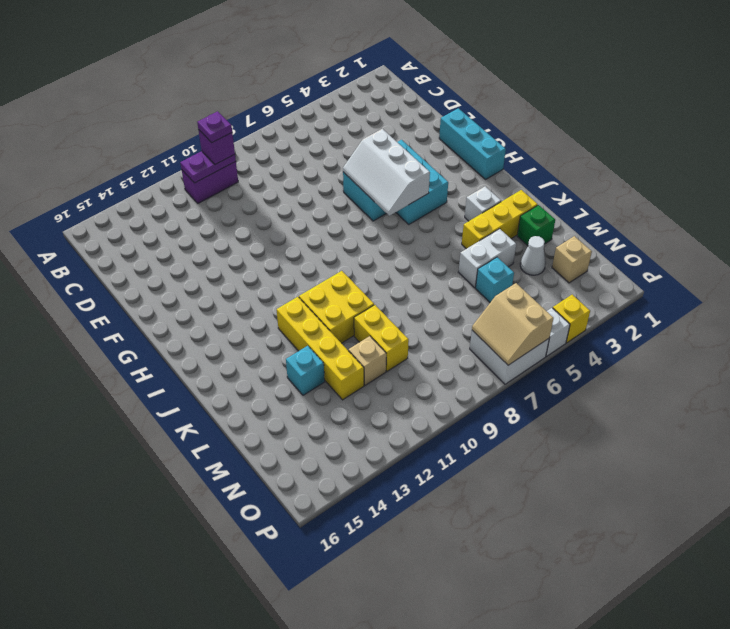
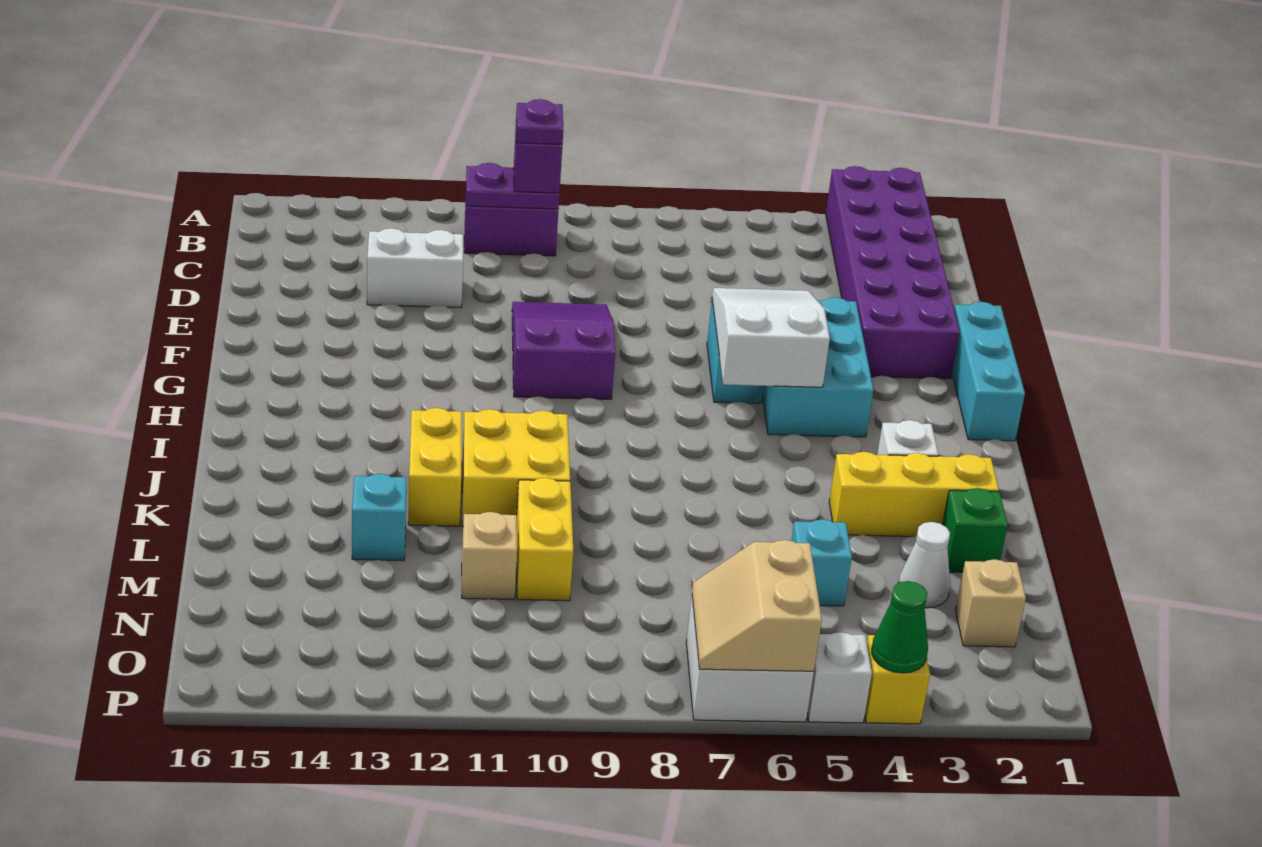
none -> purple 2x6 brick [826,166,960,379]
none -> purple 2x3 slope [512,302,615,399]
white 2x3 slope [343,129,430,216] -> white 2x3 slope turned to [712,288,830,387]
yellow 1x4 brick [277,297,364,400] -> yellow 1x2 brick [408,408,462,526]
white 1x2 brick [459,229,516,288] -> white 1x2 brick moved to [367,228,463,308]
none -> green 1x1 cone [872,581,928,673]

